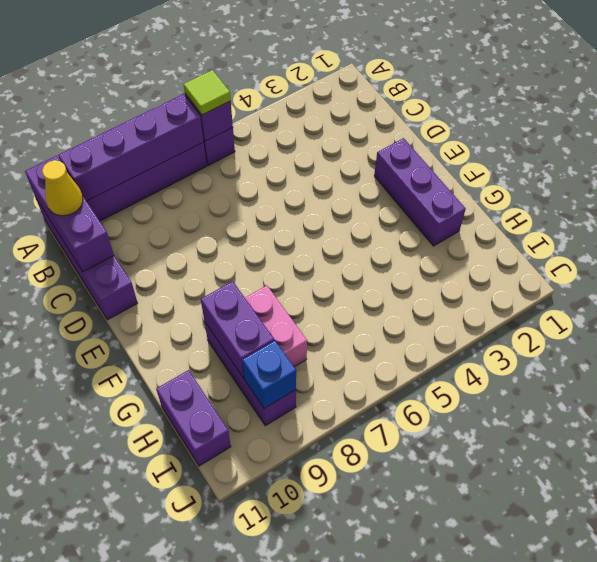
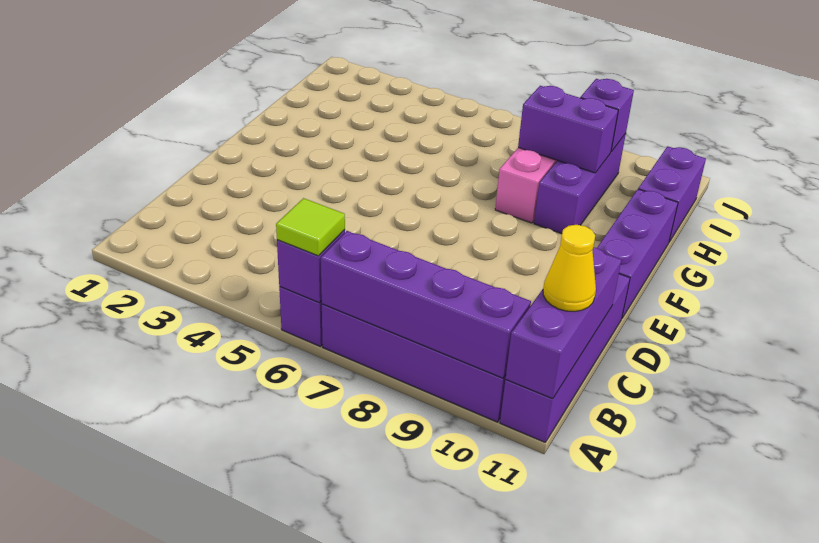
purple 1x3 brick [374,138,466,246] -> purple 1x3 brick moved to [597,189,678,318]
purple 1x2 brick [201,281,274,378] -> purple 1x2 brick turned to [518,86,618,173]
blue 1x1 brick [242,341,296,408] -> purple 1x1 brick [580,79,634,152]

